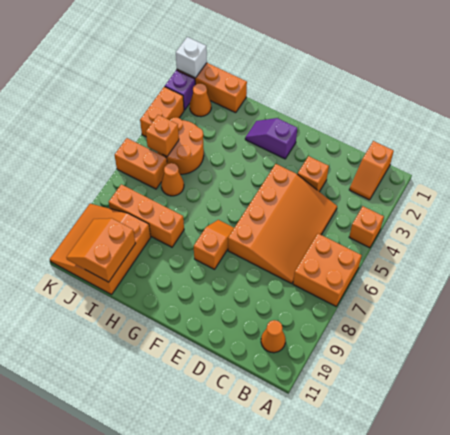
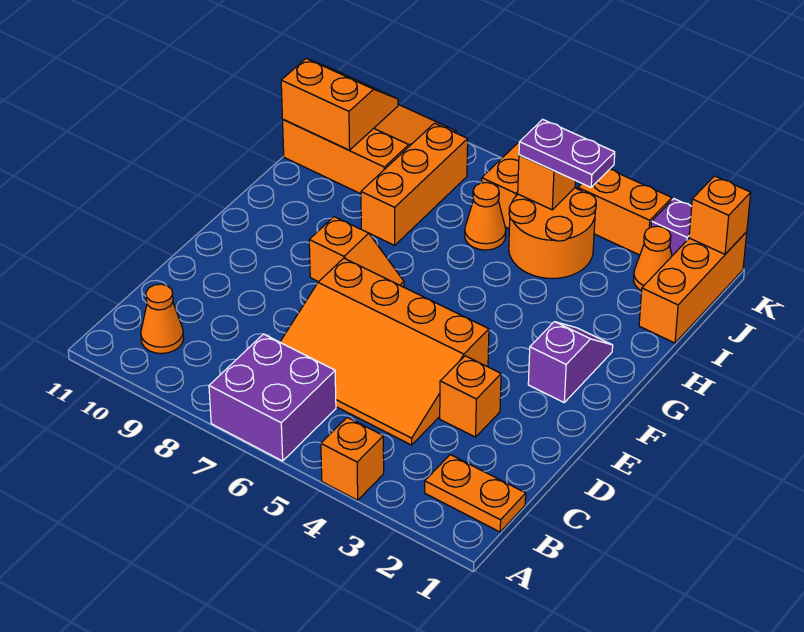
orange 2x2 brick [293,234,362,306] -> purple 2x2 brick [209,334,336,461]
orange 1x2 slope [349,141,394,200] -> orange 1x2 plate [425,455,526,532]
none -> purple 1x2 plate [519,119,615,187]
white 1x1 brick [176,37,207,78] -> orange 1x1 brick [689,176,751,254]

